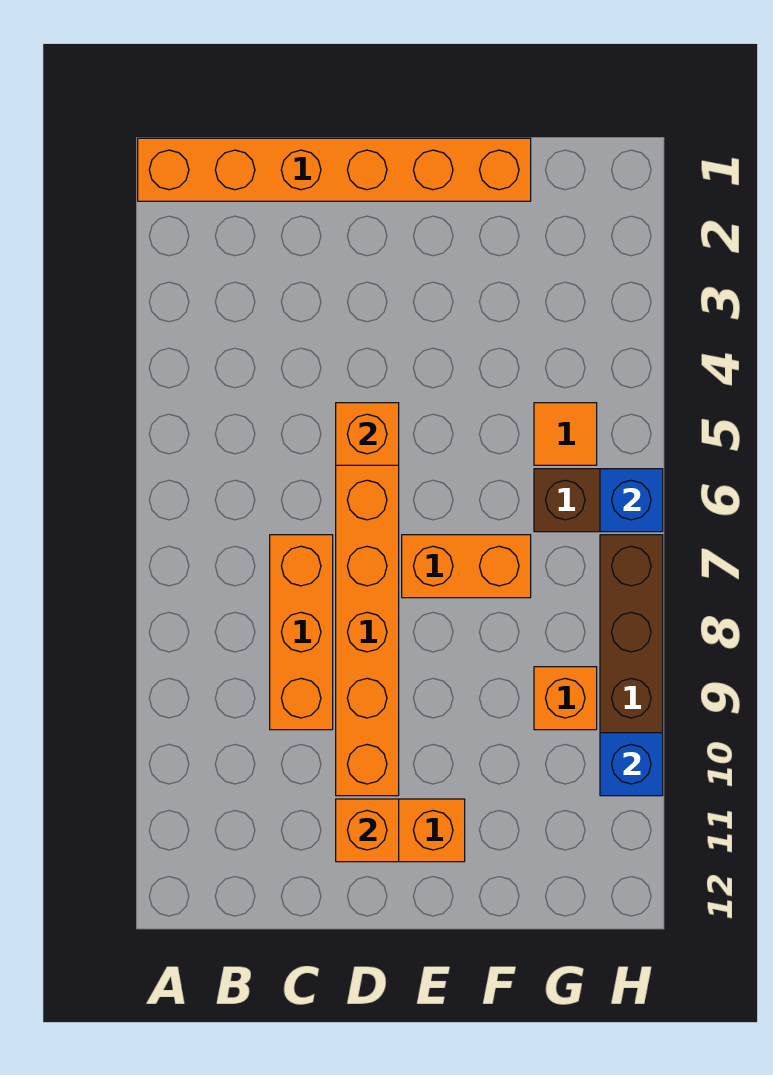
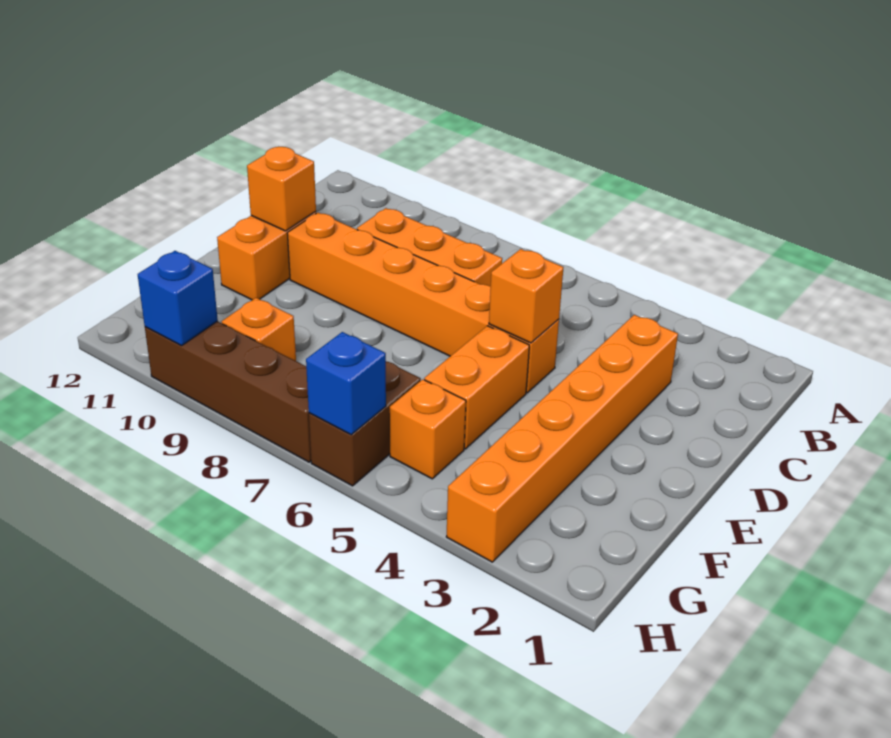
orange 1x6 brick [138,138,531,201] -> orange 1x6 brick moved to [446,315,678,562]
orange 1x2 brick [402,535,531,598] -> orange 1x2 brick moved to [424,326,529,449]
orange 1x1 tile [534,403,597,465] -> orange 1x1 brick [390,379,466,479]

